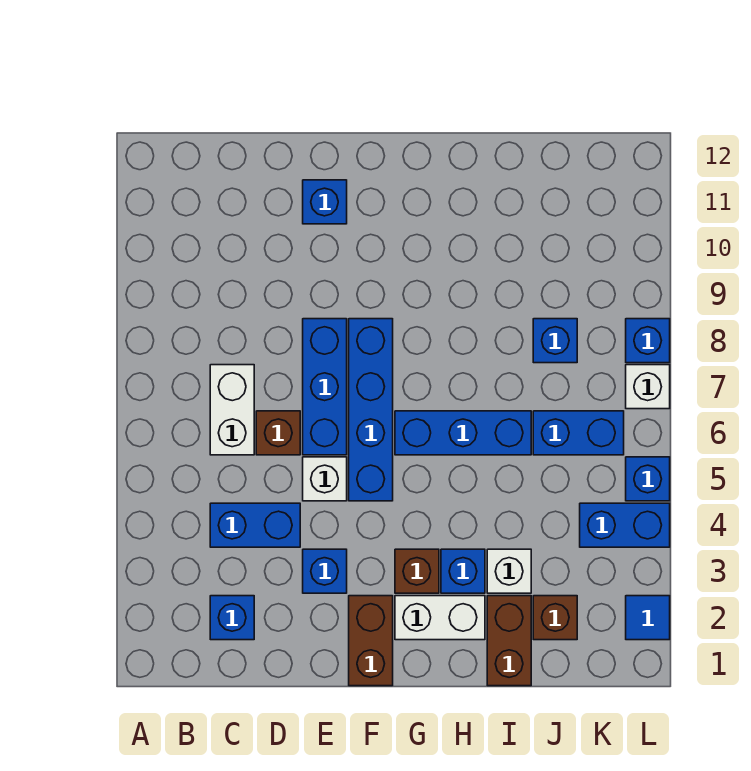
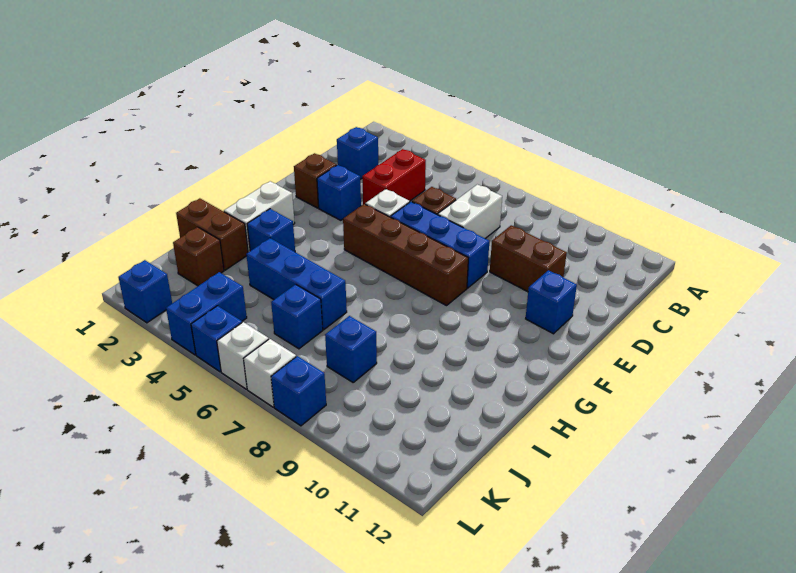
blue 1x2 brick [210,503,300,547] -> red 1x2 brick [362,149,426,204]
white 1x2 brick [210,365,254,455] -> white 1x2 brick turned to [438,184,502,239]
brown 1x2 brick [349,596,393,686] -> brown 1x2 brick moved to [490,225,567,292]
blue 1x4 brick [349,319,393,501] -> brown 1x4 brick [343,204,468,306]
brown 1x1 brick [395,549,439,593] -> brown 1x1 brick moved to [294,153,337,208]
blue 1x3 brick [395,411,531,455] -> blue 1x3 brick turned to [246,238,347,330]
white 1x1 brick [487,549,531,593] -> white 1x1 brick moved to [217,322,269,389]
blue 1x2 brick [533,411,624,455] -> blue 1x1 brick [271,284,323,349]
blue 1x1 tile [626,596,670,640] -> blue 1x1 brick [118,260,172,323]

